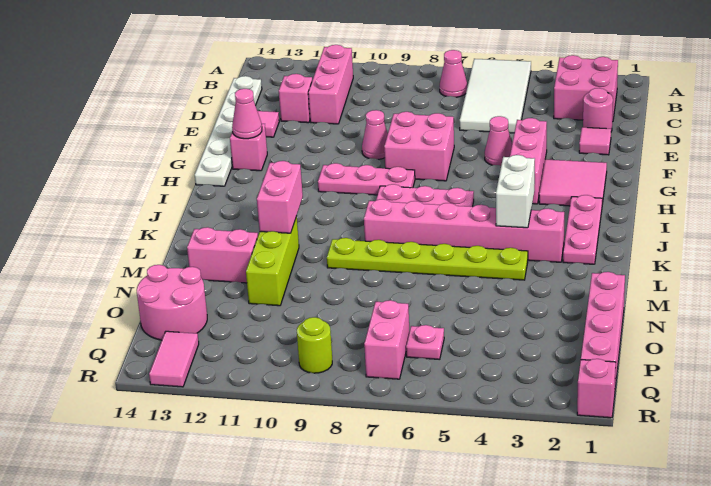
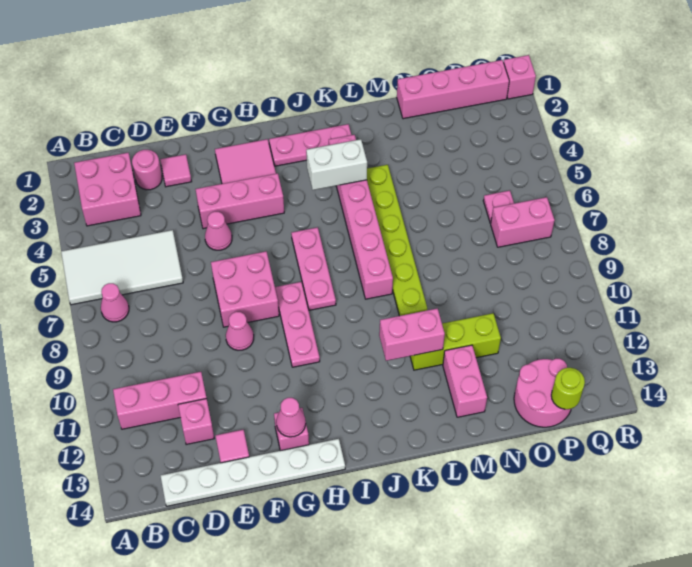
lime 1x1 round brick [297,317,332,373] -> lime 1x1 round brick moved to [551,368,585,409]
pink 1x2 tile [149,331,199,387] -> none

